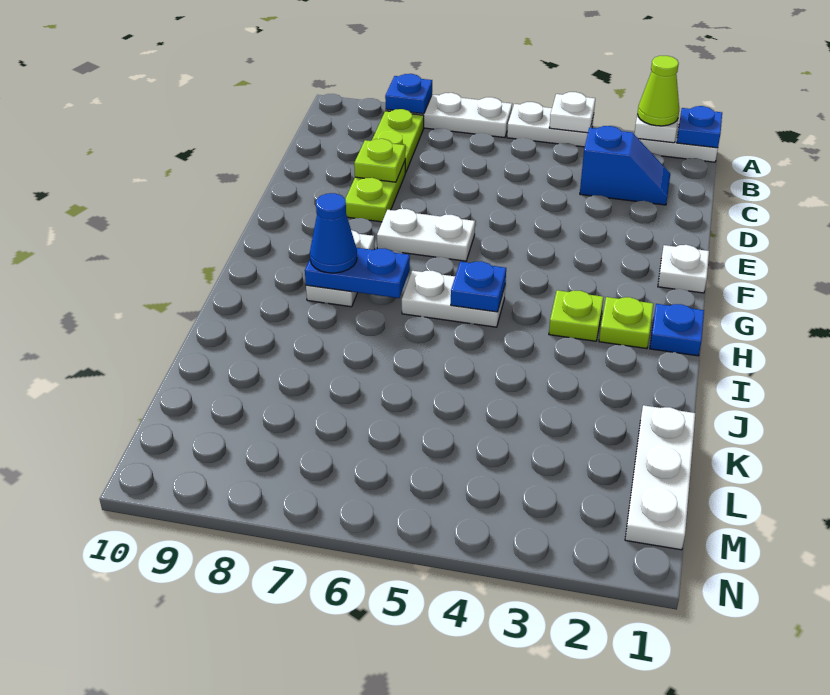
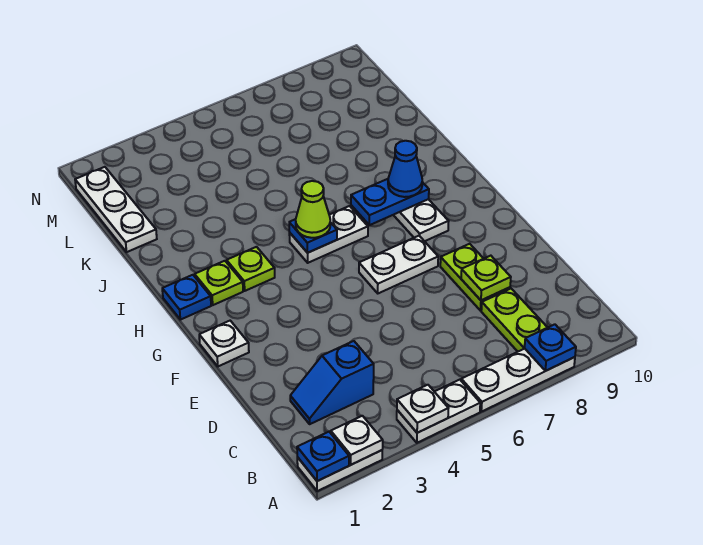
lime 1x1 cone [638,56,679,126] -> lime 1x1 cone moved to [296,181,330,238]

